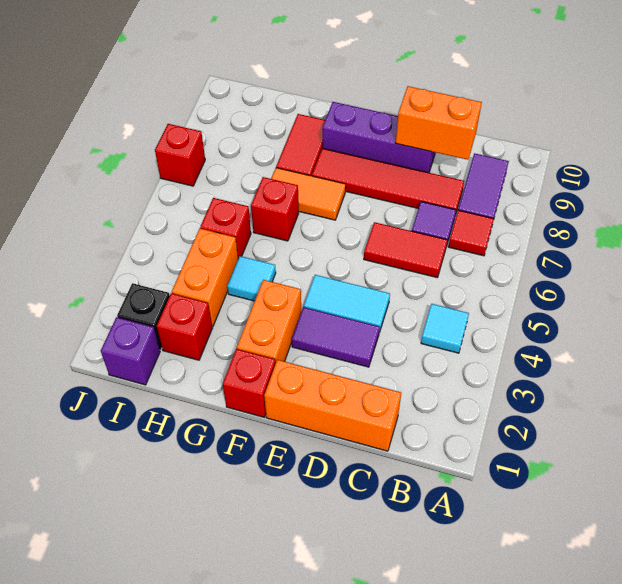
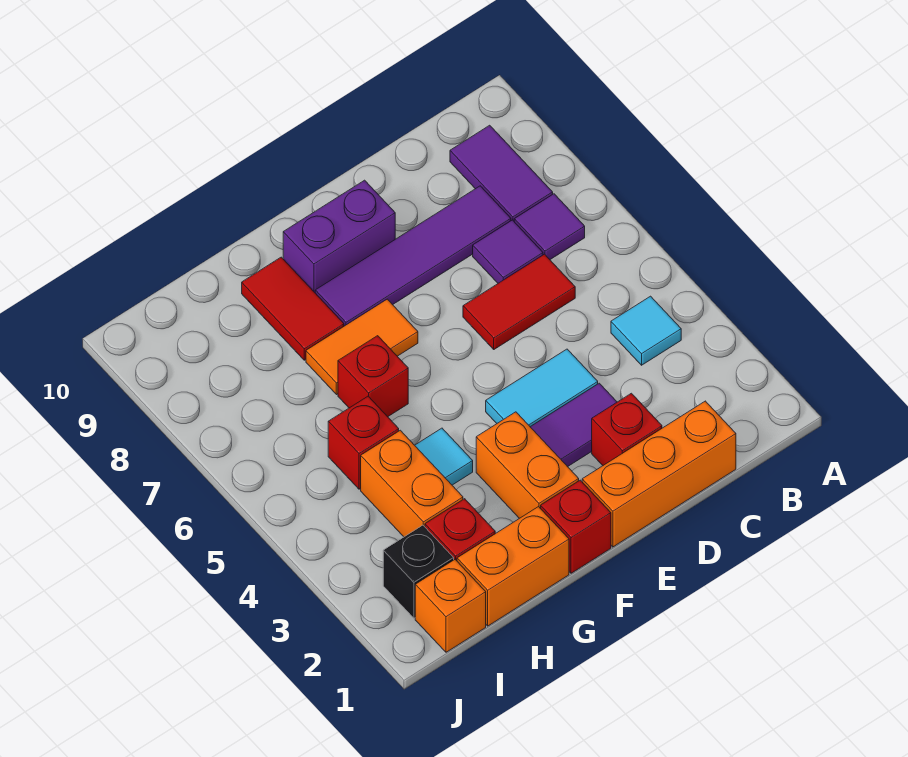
red 1x1 tile [448,210,494,256] -> purple 1x1 tile [514,194,585,259]
red 1x4 tile [312,148,464,215] -> purple 1x4 tile [315,186,511,326]
orange 1x2 brick [396,86,482,160] -> orange 1x2 brick moved to [457,507,569,626]
purple 1x3 brick [323,102,435,173] -> purple 1x2 brick [283,180,395,292]
purple 1x1 brick [101,317,160,385] -> orange 1x1 brick [415,560,486,652]
red 1x1 brick [155,124,205,186] -> red 1x1 brick moved to [592,393,662,465]

